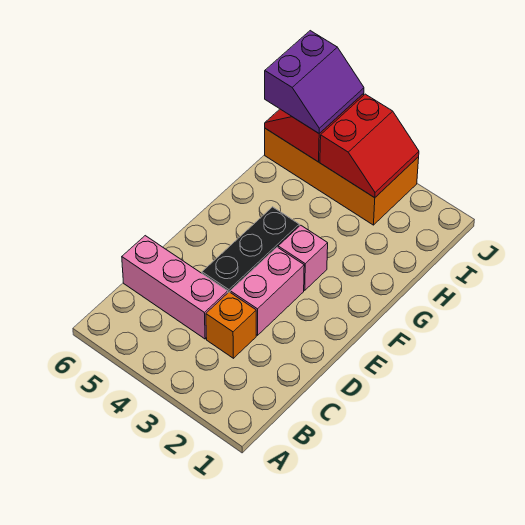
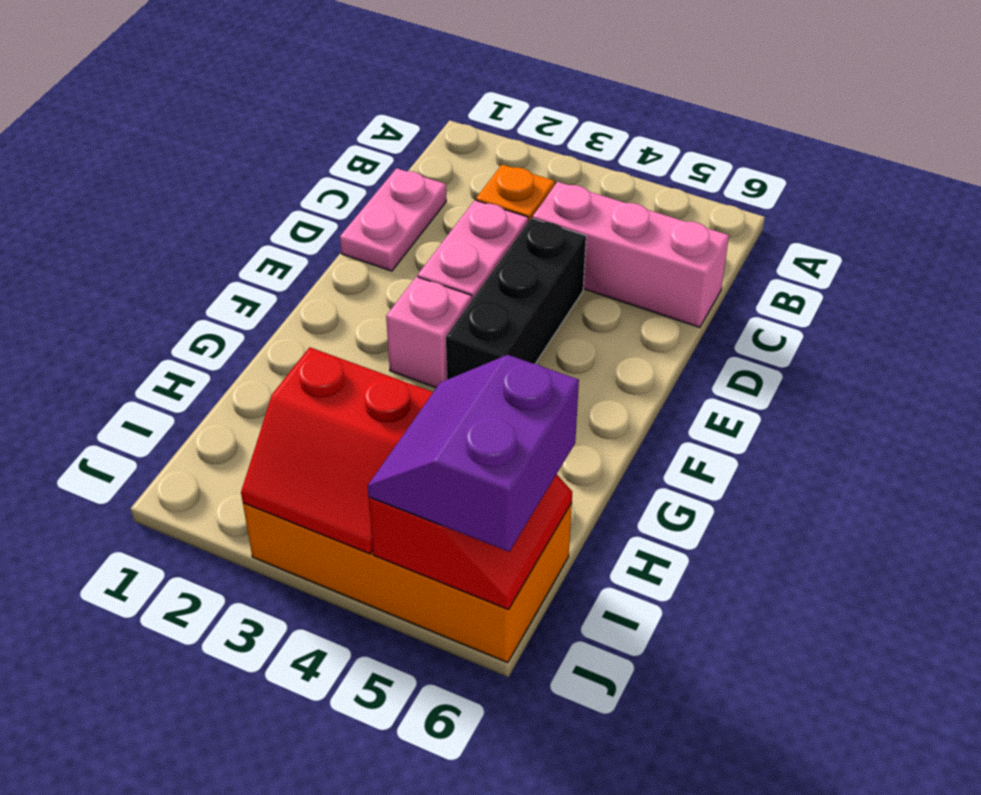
none -> pink 1x2 plate [340,168,446,271]
red 2x2 slope [320,94,419,198] -> red 2x2 slope turned to [241,347,433,554]

